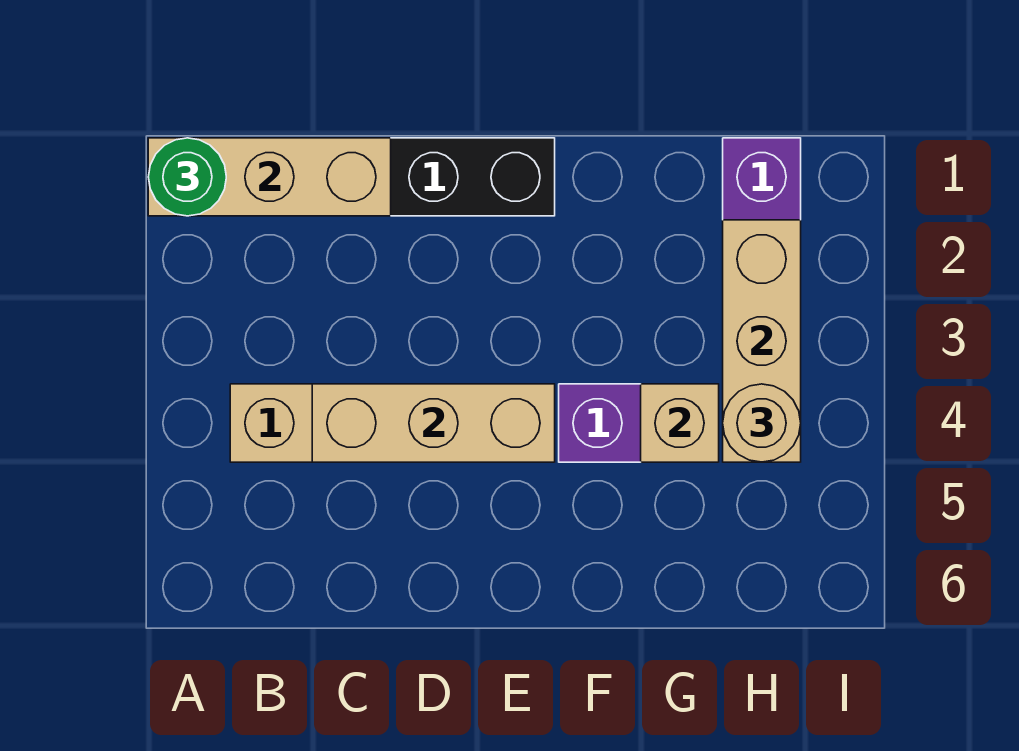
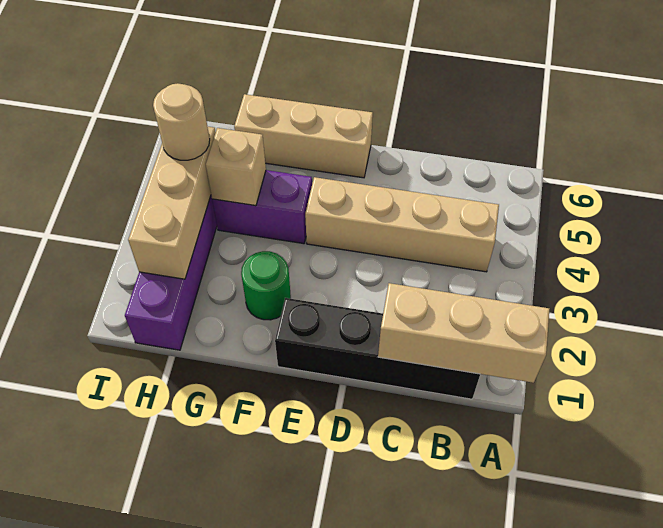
green 1x1 round brick [148,138,226,216] -> green 1x1 round brick moved to [241,251,291,320]
tan 1x3 brick [312,384,555,462] -> tan 1x3 brick moved to [234,94,373,178]

